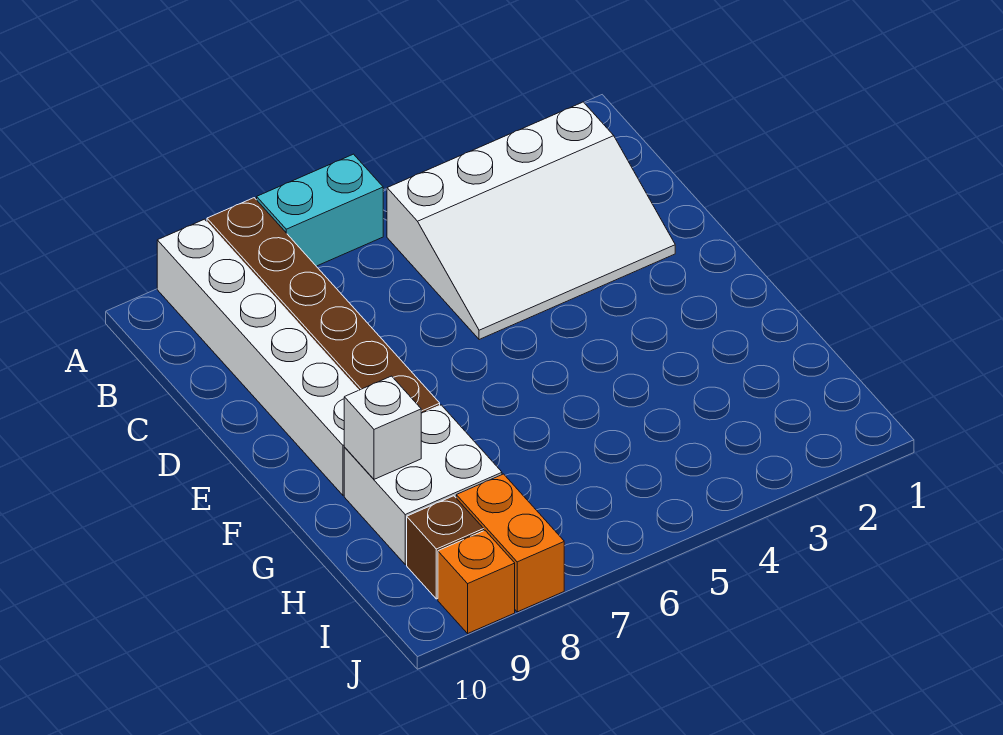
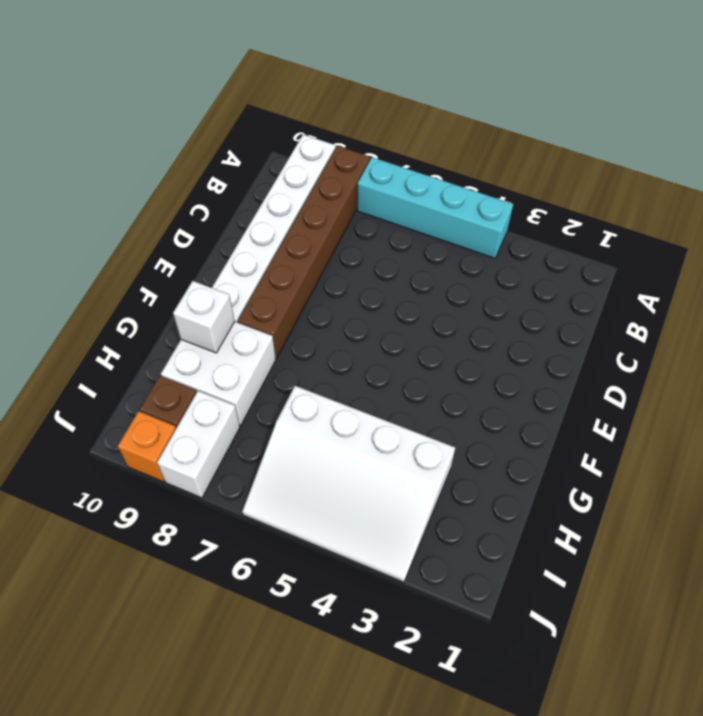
cyan 1x2 brick [257,154,383,266] -> cyan 1x4 brick [357,157,513,258]
white 3x4 slope [387,102,675,340] -> white 3x4 slope moved to [242,386,455,582]
orange 1x2 brick [456,474,564,612] -> white 1x2 brick [157,391,240,498]

